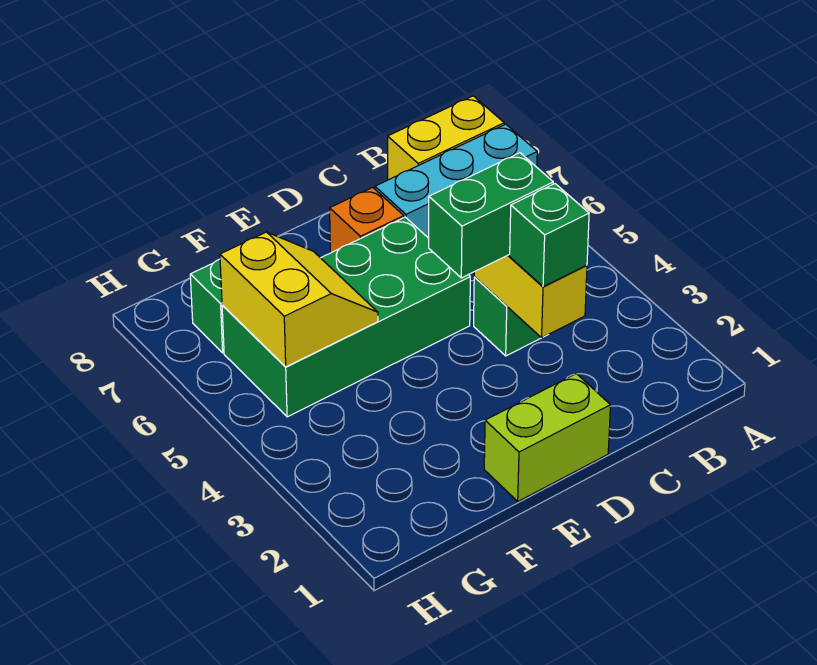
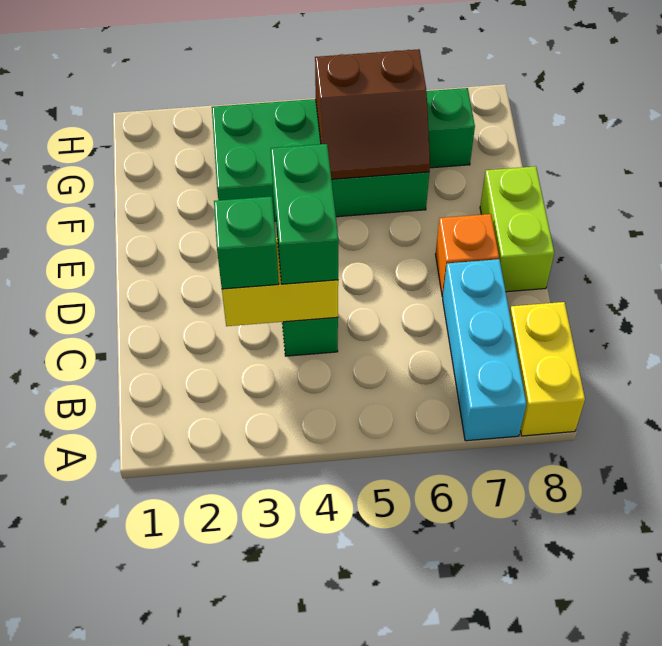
lime 1x2 brick [484,374,611,501] -> lime 1x2 brick moved to [480,166,554,292]
green 2x4 brick [222,217,470,417] -> green 2x4 brick turned to [212,99,429,221]
yellow 2x2 slope [220,232,378,367] -> brown 2x2 slope [315,49,430,179]

